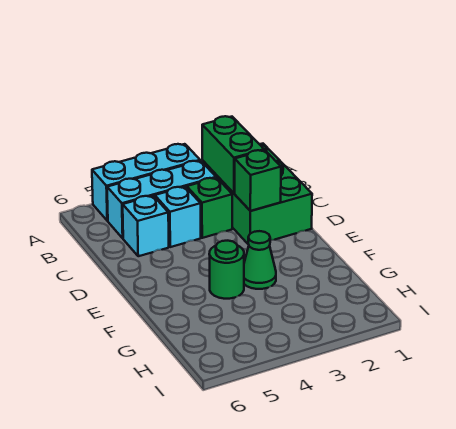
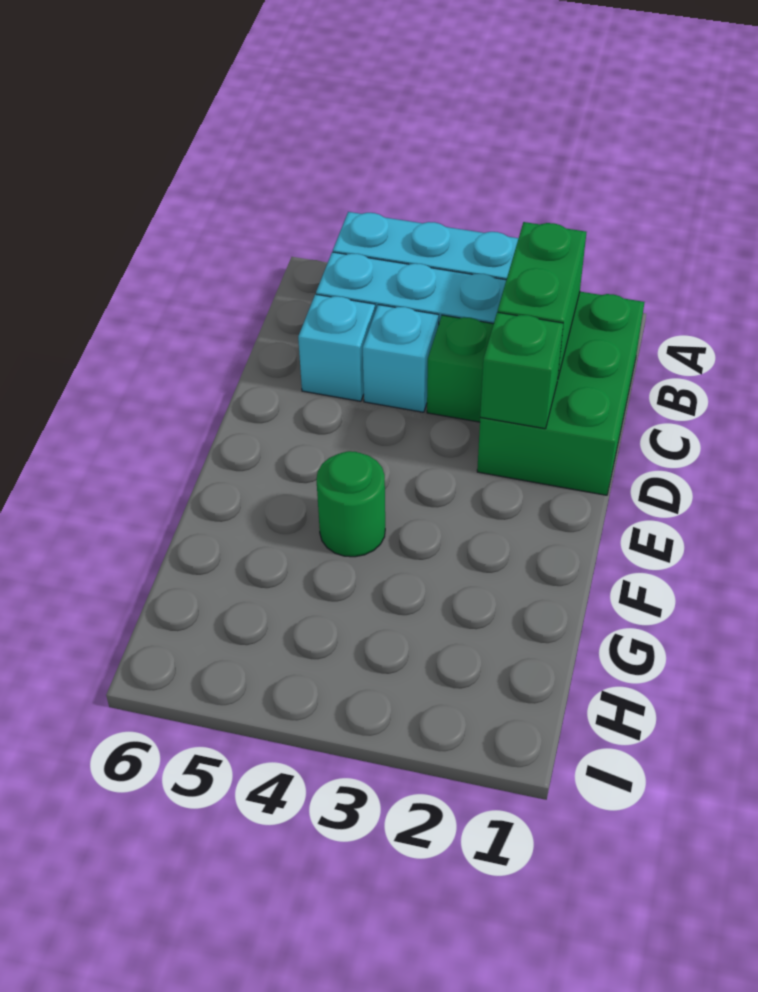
green 1x1 cone [244,231,276,289] -> none

